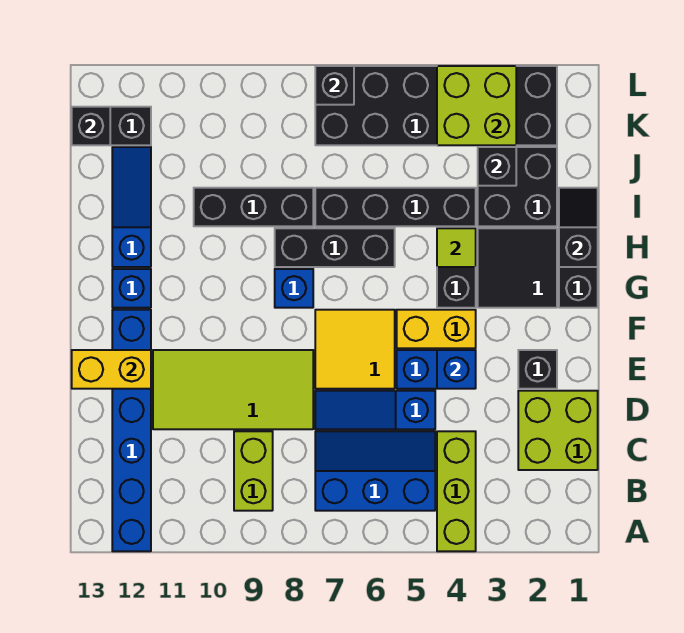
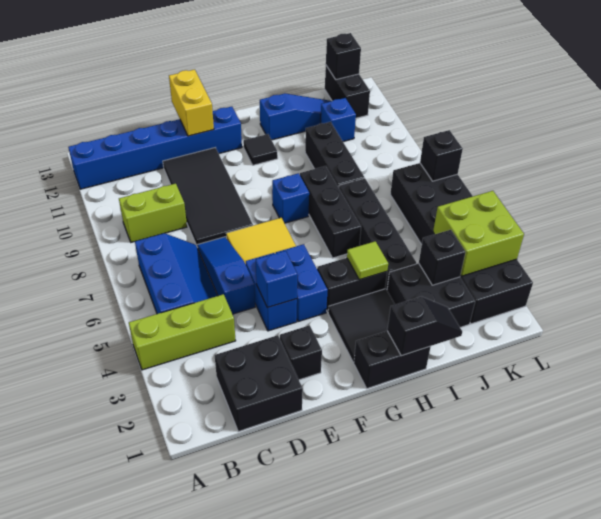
lime 2x2 brick [518,391,598,470] -> black 2x2 brick [215,335,303,432]
lime 2x4 tile [153,350,313,429] -> black 2x4 tile [163,148,253,247]
yellow 1x2 brick [397,310,476,348] -> blue 1x2 brick [276,244,328,322]
none -> black 1x1 tile [243,134,278,165]
blue 1x1 brick [112,269,151,308] -> blue 1x1 brick moved to [321,98,356,142]

